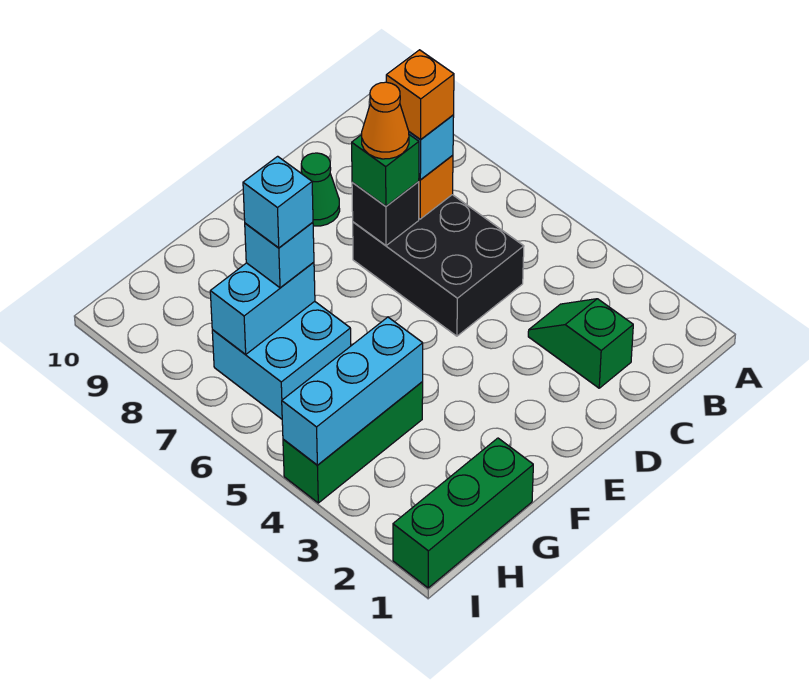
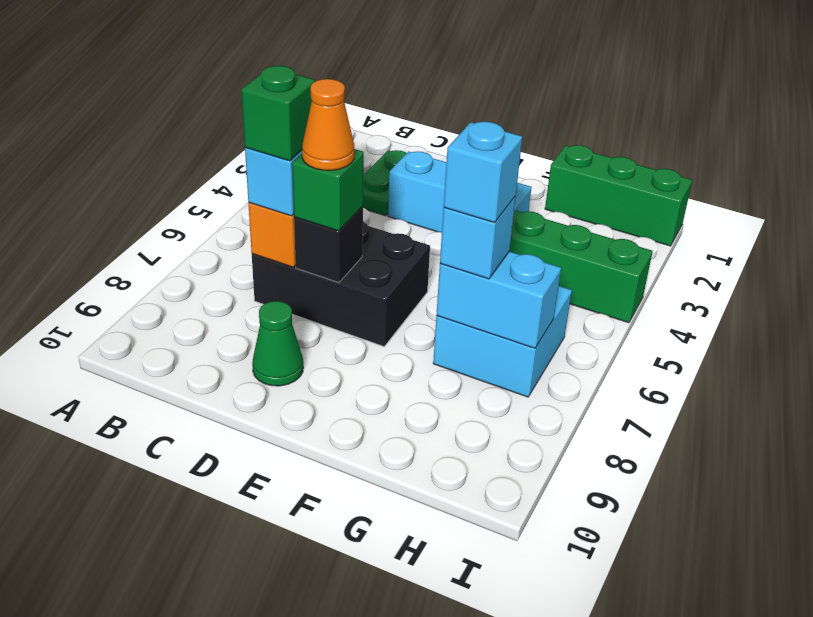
green 1x2 slope [528,299,633,388] -> green 1x2 plate [363,150,407,216]
black 2x3 brick [353,195,524,336] -> black 2x3 brick turned to [252,222,430,346]
orange 1x1 brick [386,50,454,140] -> green 1x1 brick [241,66,315,161]
cyan 1x3 brick [282,317,423,465] -> cyan 1x3 brick moved to [388,151,532,232]

